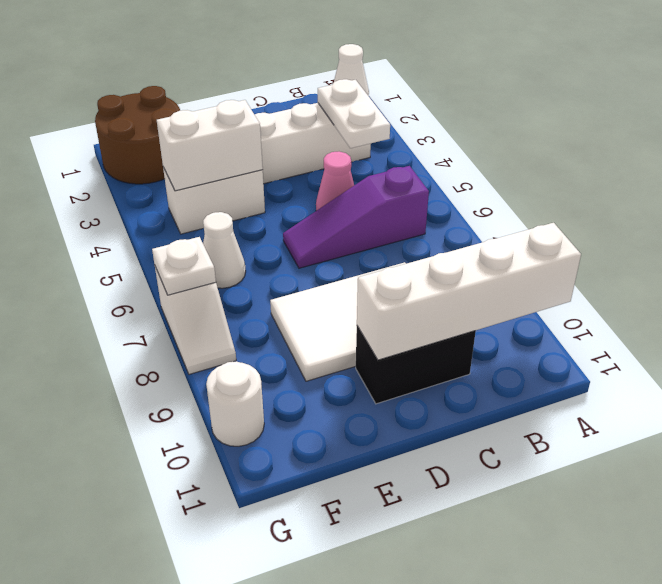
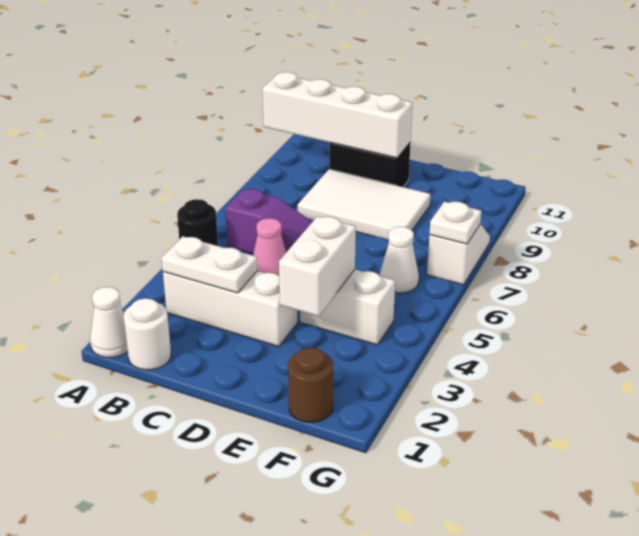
none -> black 1x1 round brick [177,199,218,246]
white 1x2 plate [318,79,390,148] -> white 1x2 plate turned to [162,236,258,293]
white 1x2 brick [157,100,263,191] -> white 1x2 brick turned to [279,216,356,316]
brown 2x2 round brick [95,86,180,184] -> brown 1x1 round brick [288,348,333,422]
white 1x1 round brick [206,361,264,446] -> white 1x1 round brick moved to [124,298,171,370]

